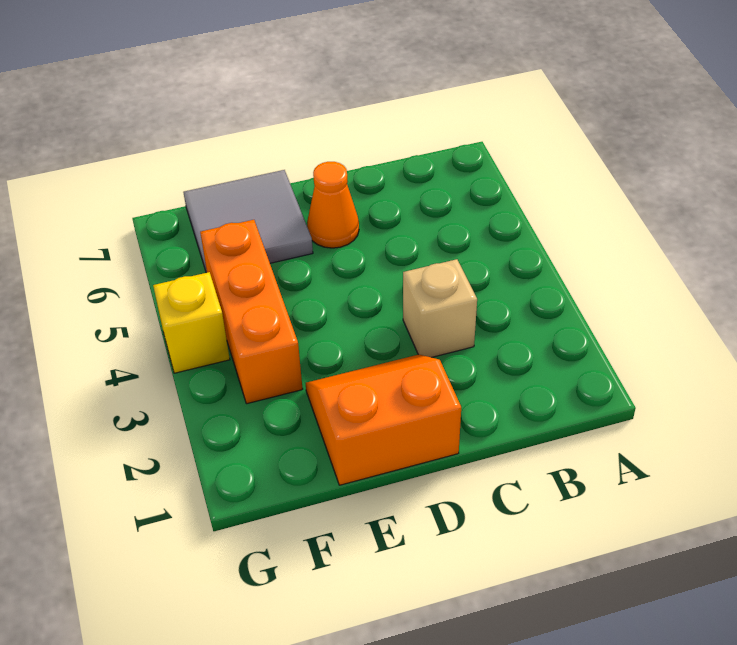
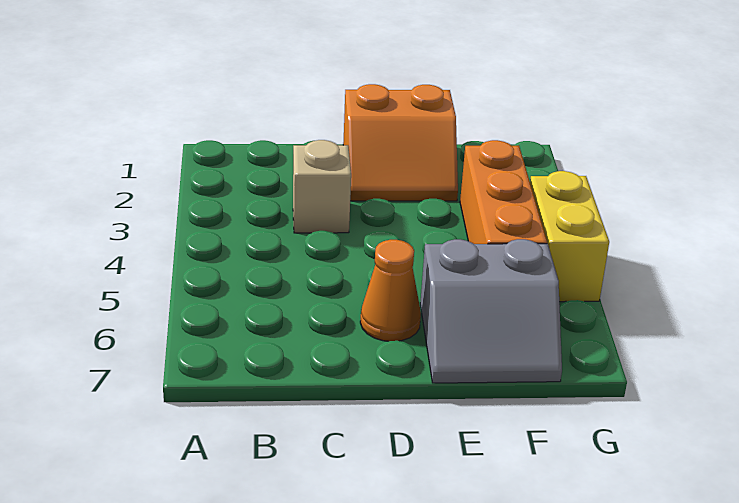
grey 2x2 tile [183,170,313,273] -> grey 2x2 slope [420,239,562,383]
yellow 1x1 brick [153,272,230,373] -> yellow 1x2 brick [530,171,609,302]

